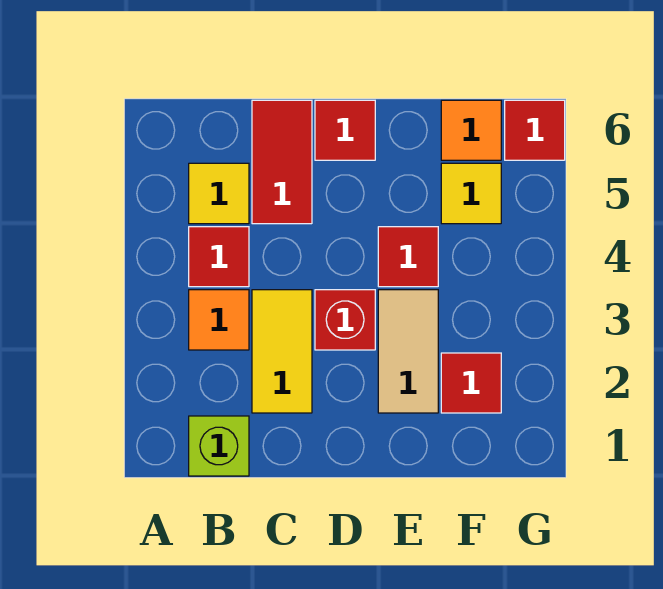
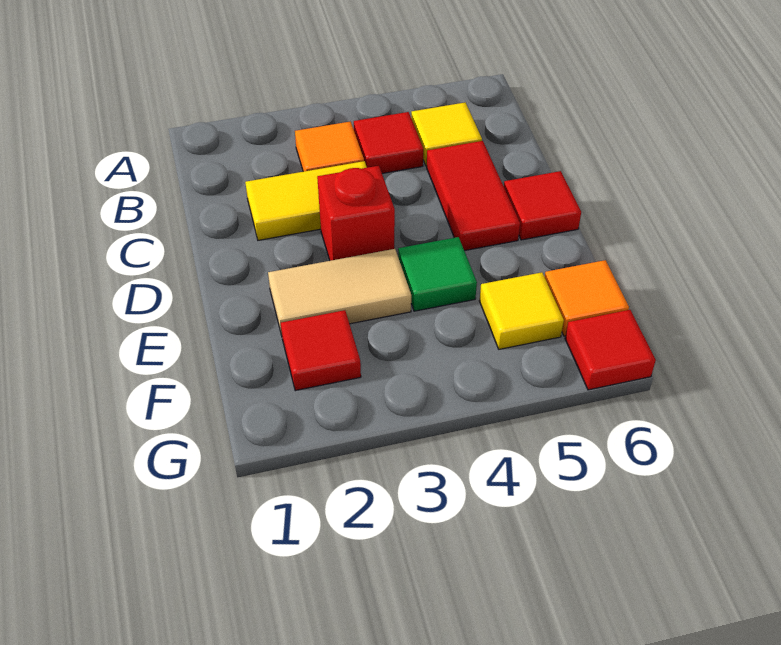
lime 1x1 brick [189,416,249,476] -> none
red 1x2 tile [252,100,312,224] -> red 1x2 tile turned to [427,141,520,251]
red 1x1 tile [378,227,438,287] -> green 1x1 tile [398,237,477,311]

